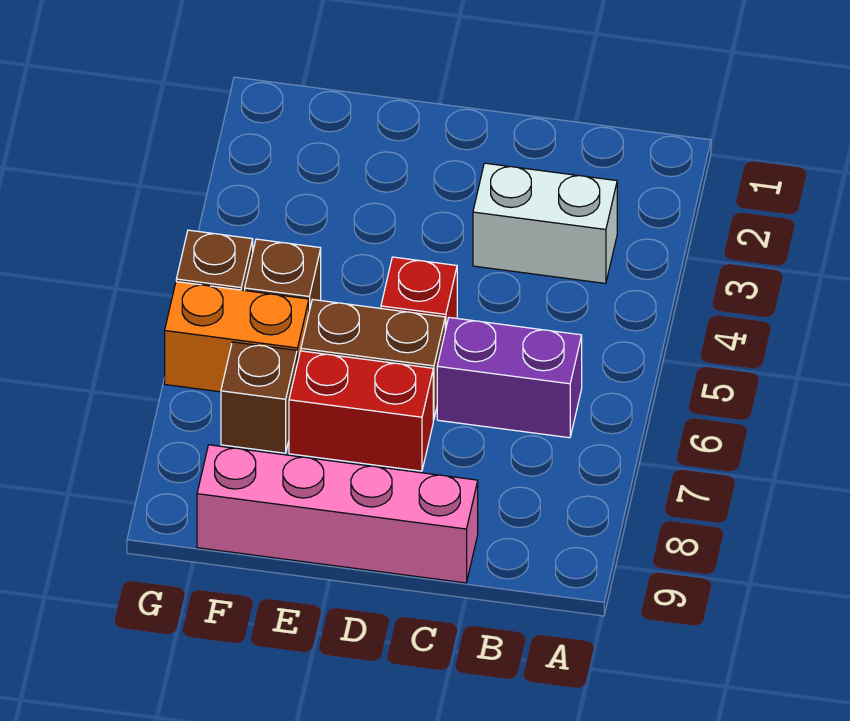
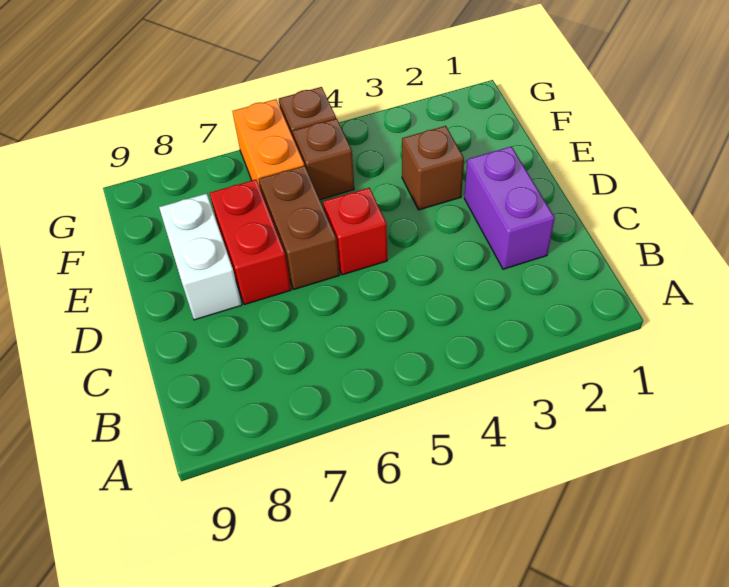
white 1x2 brick [473,163,617,284] -> white 1x2 brick moved to [159,193,242,320]
purple 1x2 brick [437,318,582,438] -> purple 1x2 brick moved to [464,146,555,269]
pink 1x4 brick [197,445,478,583] -> none
brown 1x1 brick [221,342,297,453] -> brown 1x1 brick moved to [402,126,464,210]

